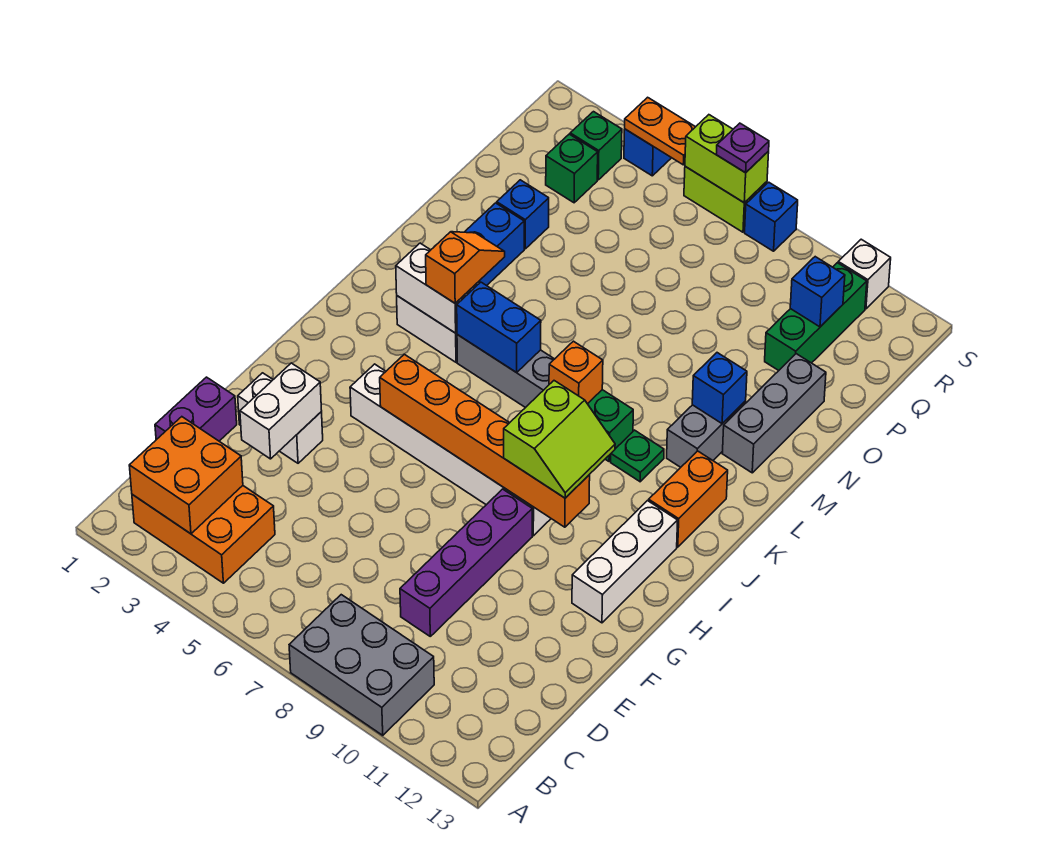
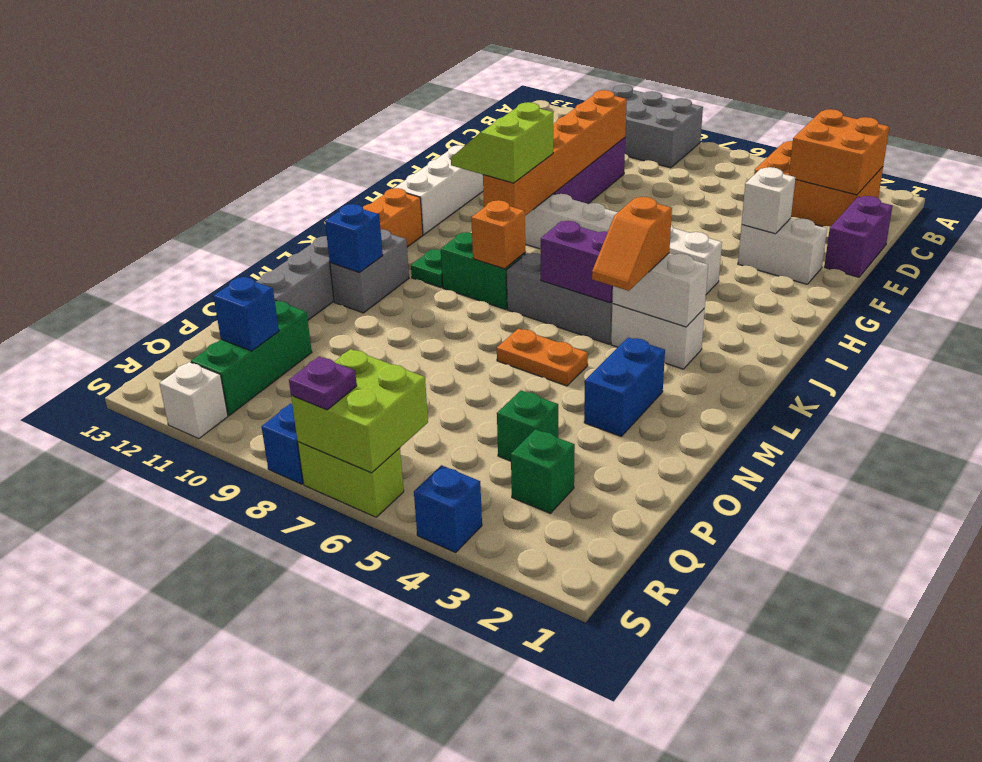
white 1x2 brick [240,363,322,459] -> white 1x1 brick [742,167,795,234]
orange 1x6 brick [380,354,590,527] -> orange 1x6 brick turned to [483,90,627,216]
blue 1x2 brick [457,282,541,373] -> purple 1x2 brick [541,221,613,303]
blue 1x1 brick [497,180,549,249] -> none
green 1x1 brick [570,112,622,180] -> green 1x1 brick moved to [497,391,558,461]
orange 1x2 plate [625,97,695,165] -> orange 1x2 plate moved to [497,329,588,386]
lime 1x2 brick [685,115,769,203] -> lime 2x2 brick [291,349,428,473]

